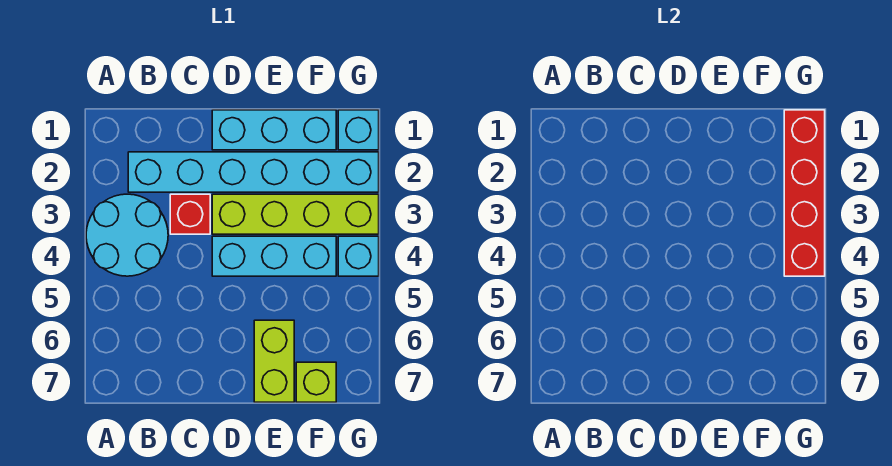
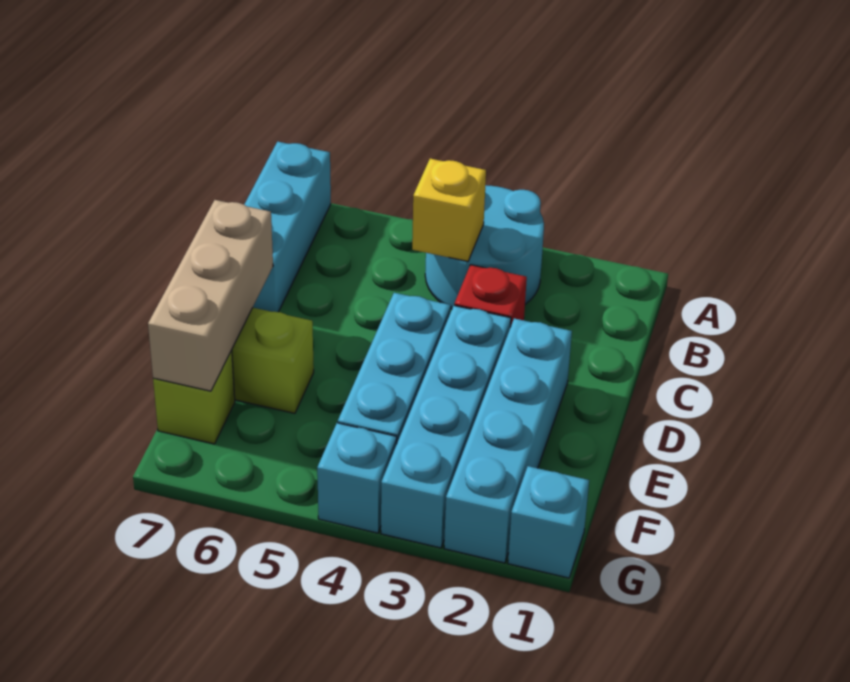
cyan 1x6 brick [128,152,379,192] -> cyan 1x4 brick [444,318,572,563]
none -> yellow 1x1 brick [412,159,486,261]
cyan 1x3 brick [212,110,336,150] -> cyan 1x3 brick moved to [244,142,331,312]
lime 1x4 brick [212,194,379,234] -> cyan 1x4 brick [381,306,511,548]
none -> tan 1x3 brick [148,200,273,391]
red 1x4 brick [784,110,825,276] -> none

